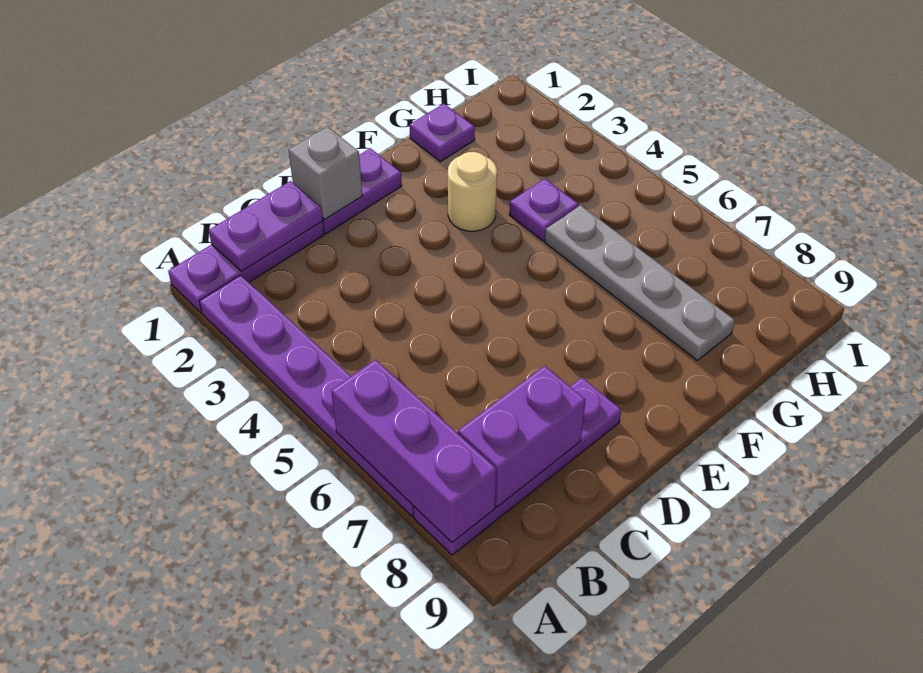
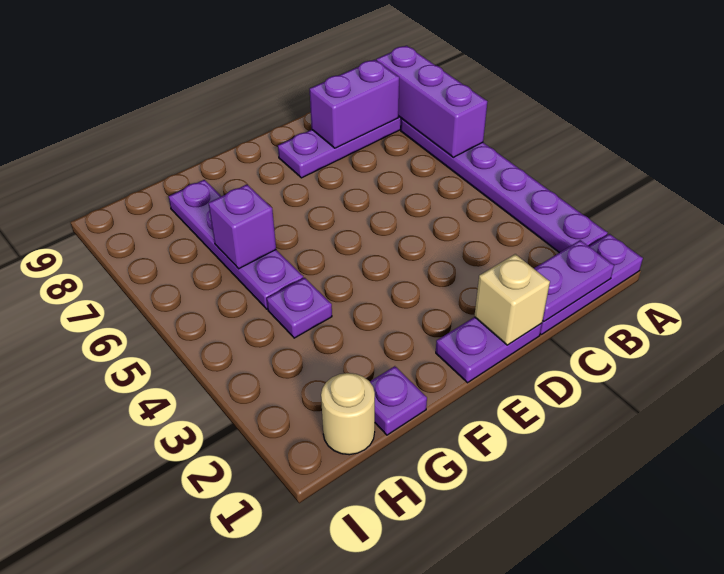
grey 1x1 brick [289,127,362,220] -> tan 1x1 brick [474,254,550,345]
tan 1x1 round brick [448,152,497,231] -> tan 1x1 round brick moved to [321,373,375,455]
grey 1x4 plate [545,205,735,360] -> purple 1x4 plate [169,180,303,309]
none -> purple 1x1 brick [208,185,276,269]

